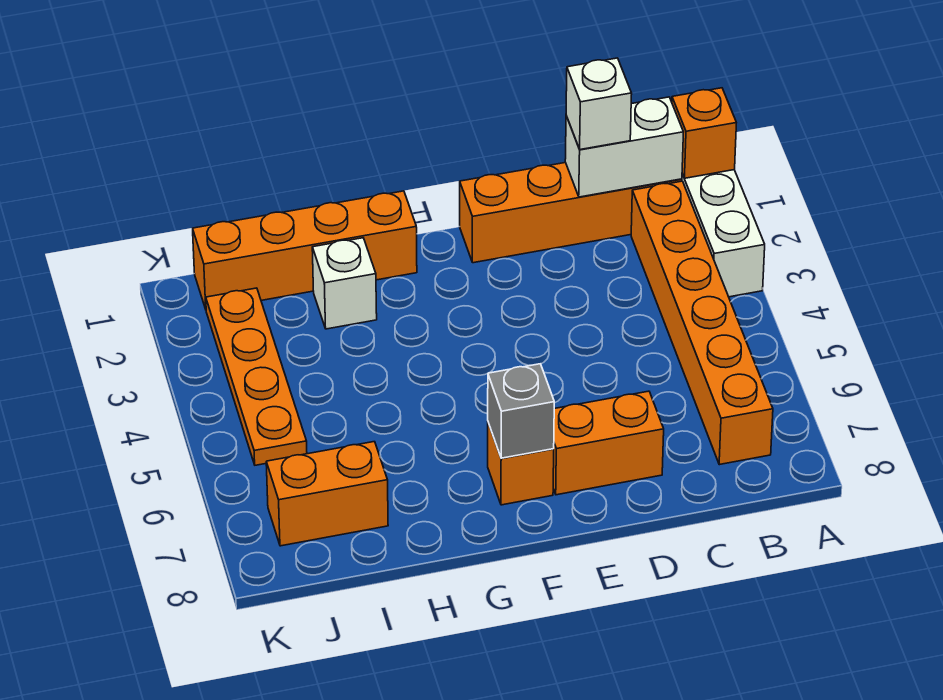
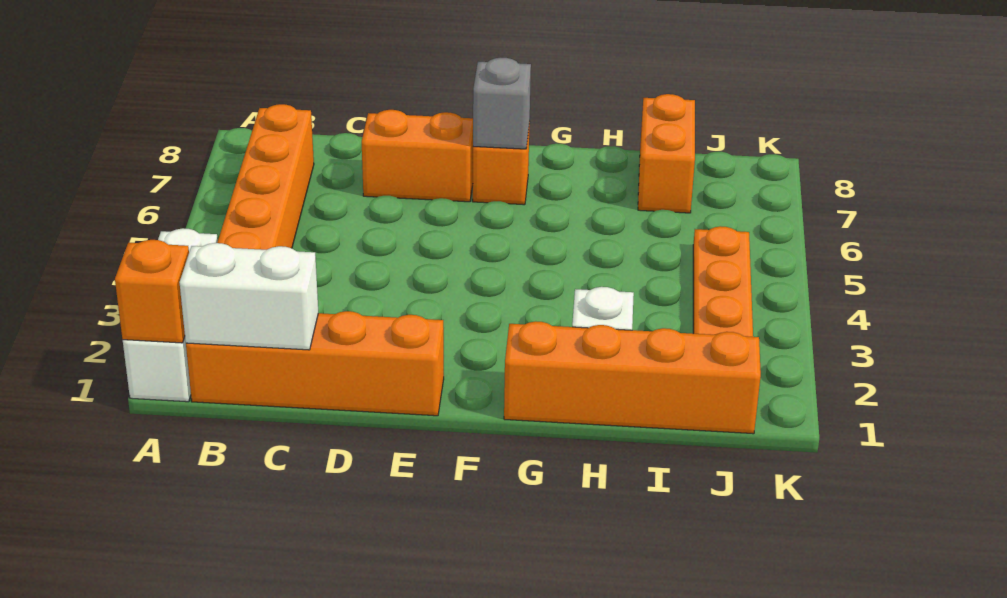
white 1x1 brick [566,58,632,150] -> none
orange 1x2 brick [266,442,388,546] -> orange 1x2 brick turned to [638,94,695,213]

